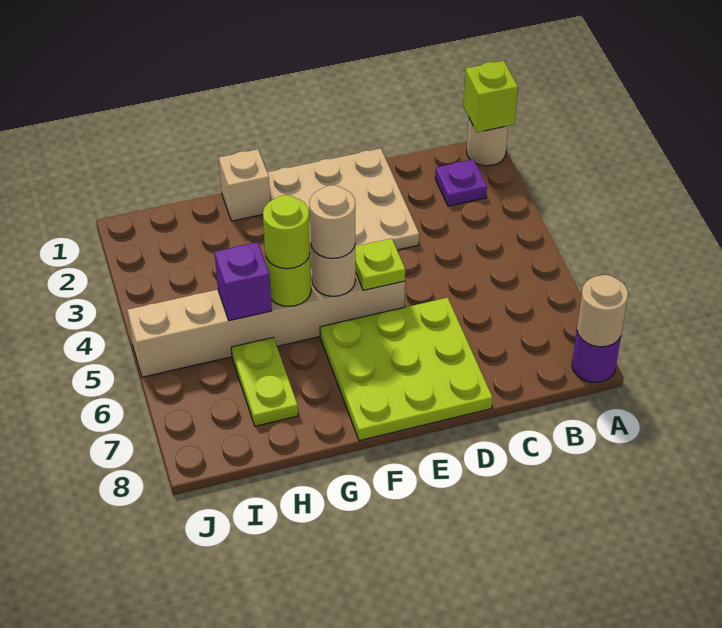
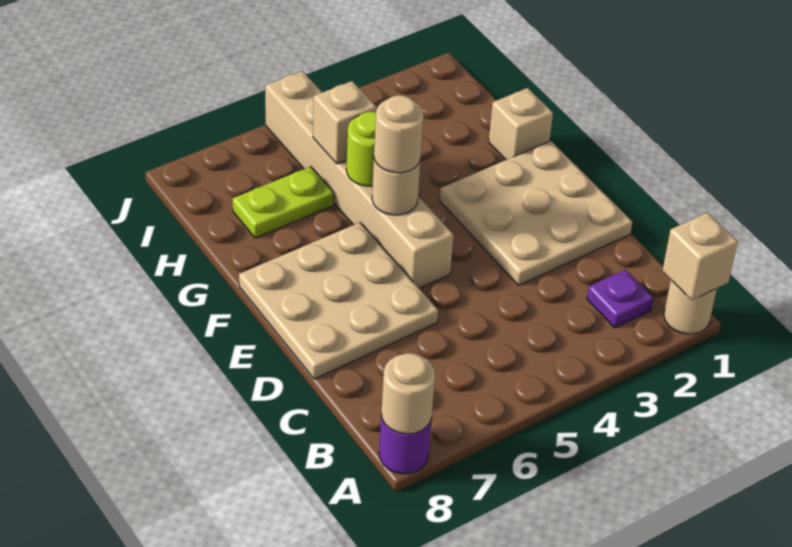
lime 1x1 brick [463,61,518,132] -> tan 1x1 brick [662,213,738,300]
lime 3x3 plate [320,298,493,441] -> tan 3x3 plate [239,222,438,379]
lime 1x1 plate [355,239,405,290] -> none
lime 1x1 round brick [263,195,310,269] -> none
purple 1x1 brick [215,242,272,321] -> tan 1x1 brick [313,81,376,164]

